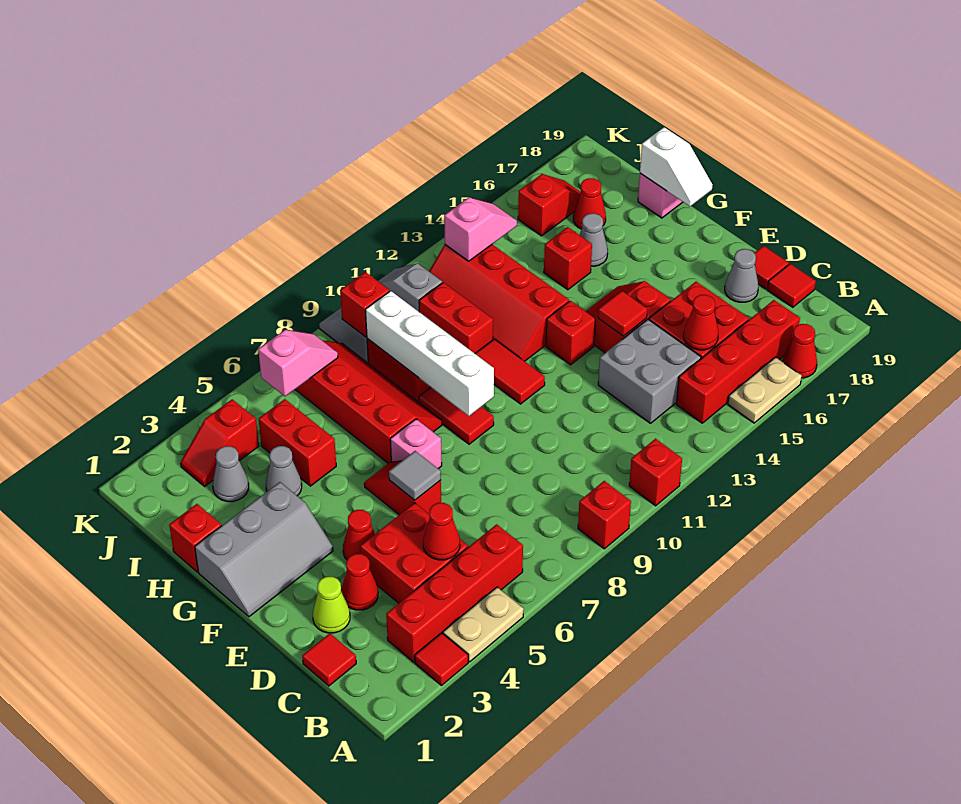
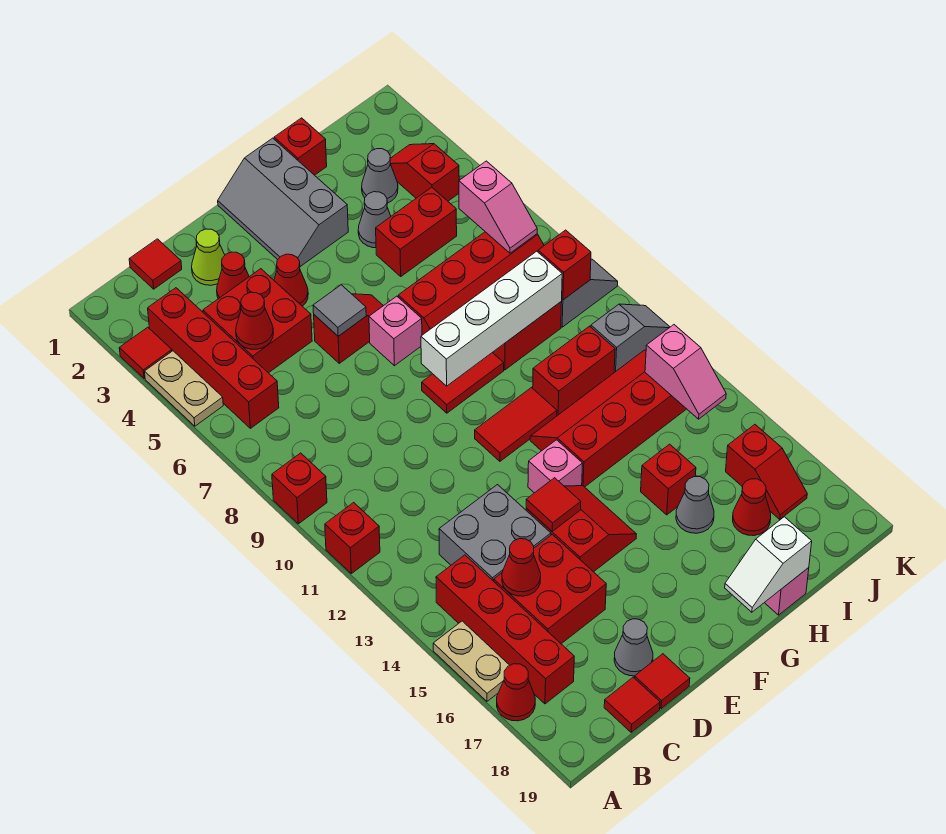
red 1x1 brick [546,301,595,365] -> pink 1x1 brick [528,440,583,493]

